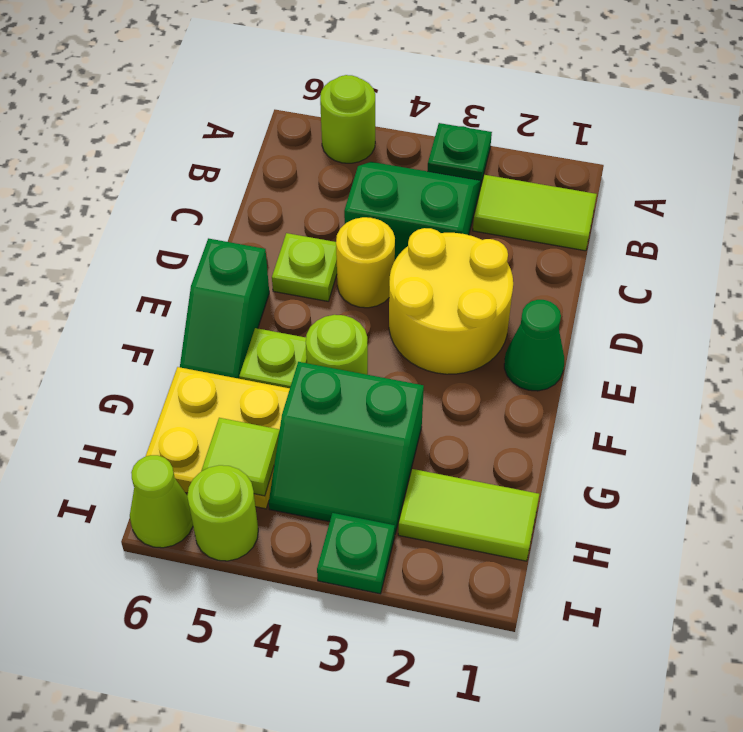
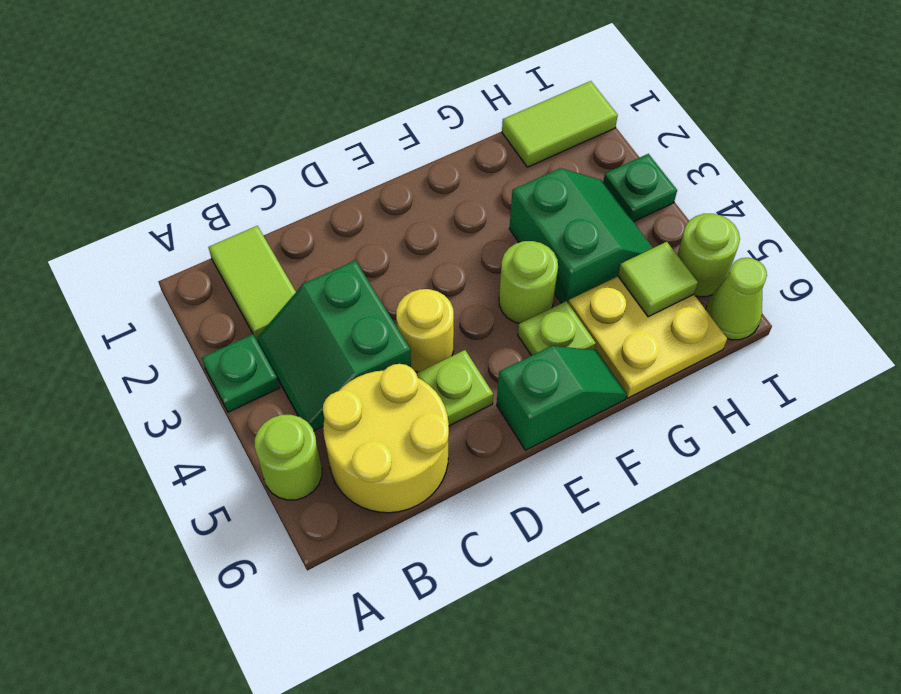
yellow 2x2 round brick [389,228,513,374] -> yellow 2x2 round brick moved to [323,364,449,513]
green 1x1 cone [504,300,564,391] -> none
lime 1x2 tile [398,469,539,561] -> lime 1x2 tile turned to [502,81,618,167]

